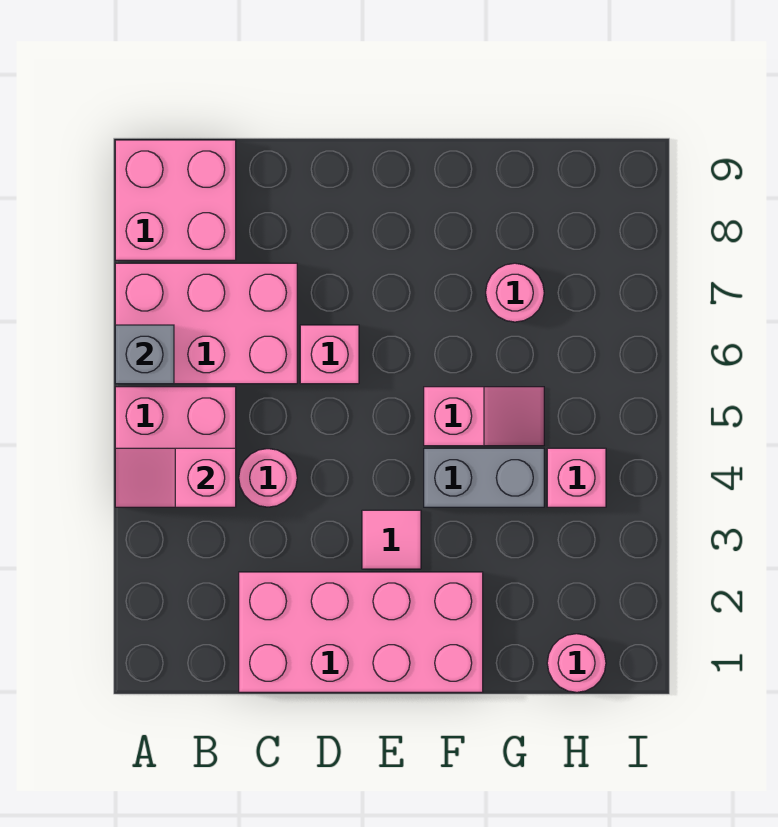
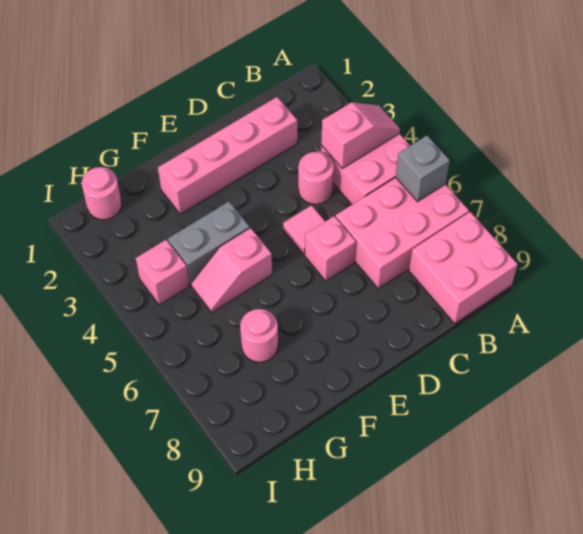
pink 2x4 brick [239,572,483,692] -> pink 1x4 brick [158,97,297,214]
pink 1x1 tile [362,510,421,569] -> pink 1x1 tile moved to [283,205,325,254]

